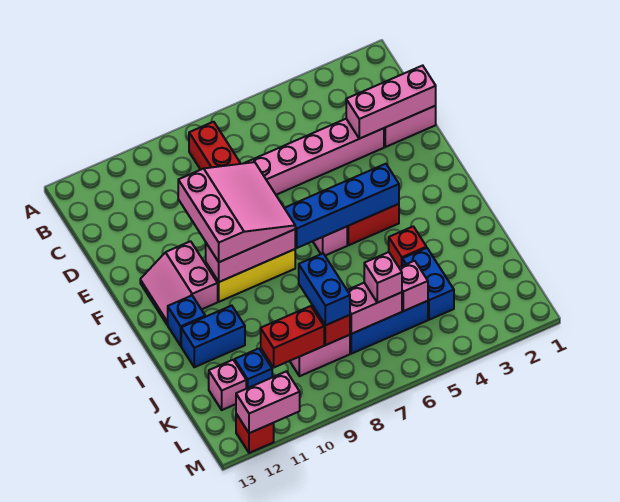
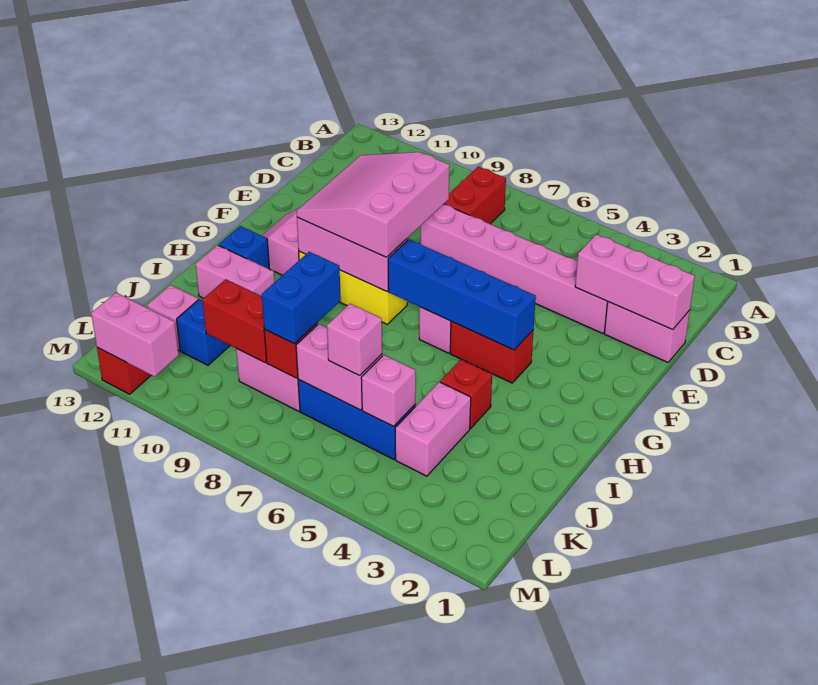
pink 3x3 slope [178,162,295,262] -> pink 3x3 slope turned to [296,152,450,257]
blue 1x2 brick [181,306,245,367] -> pink 1x2 brick [196,245,275,298]
blue 1x2 brick [402,248,454,320] -> pink 1x2 brick [395,382,471,476]

